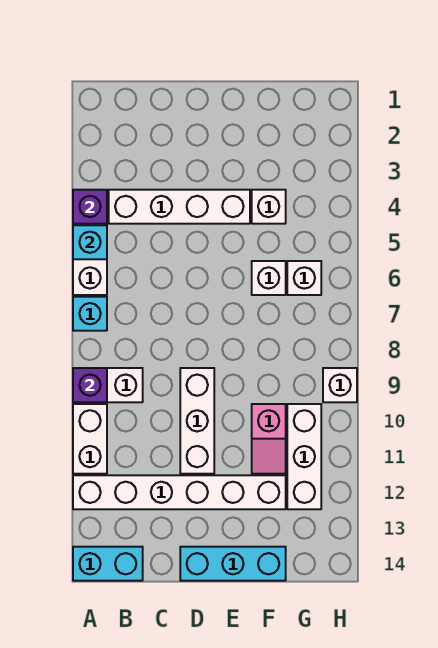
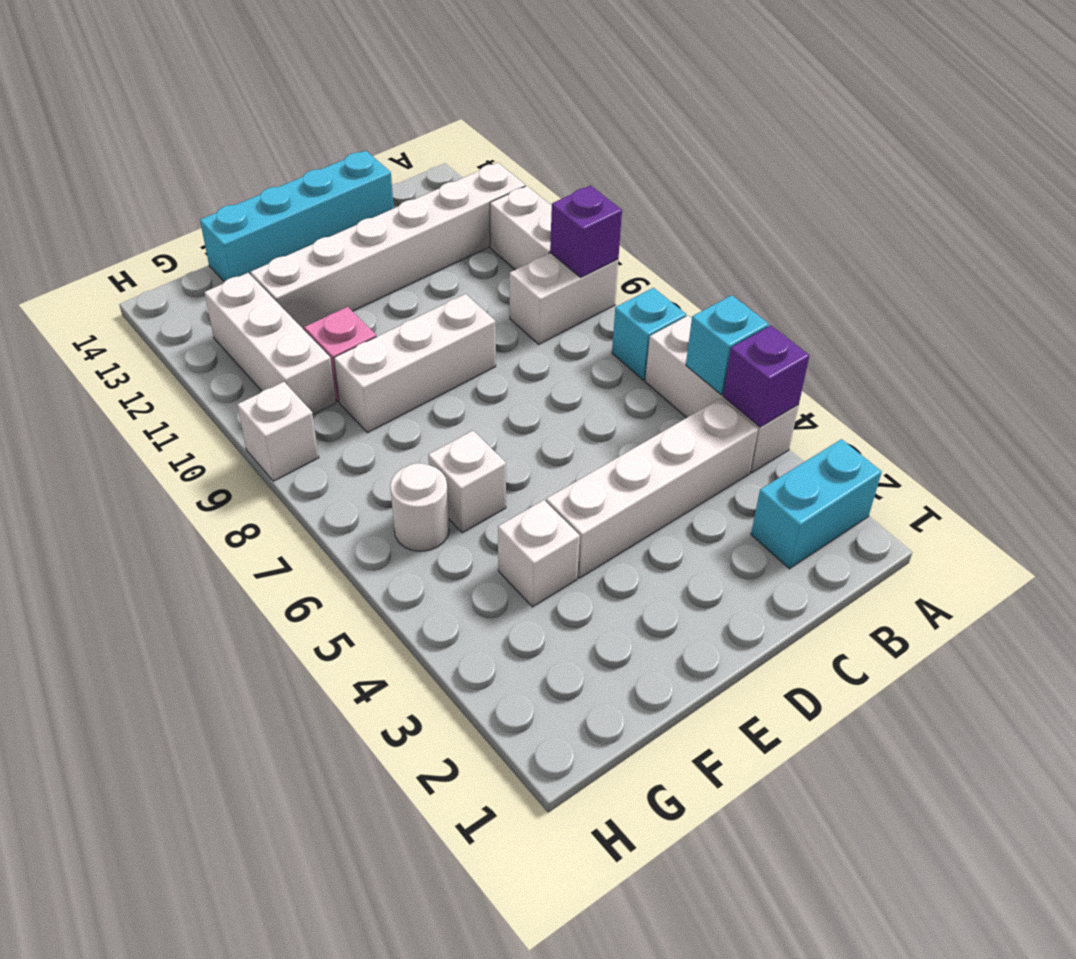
cyan 1x2 brick [73,547,143,581] -> cyan 1x2 brick moved to [751,439,882,569]
white 1x3 brick [180,368,214,474] -> white 1x3 brick turned to [334,294,496,433]
cyan 1x3 brick [180,547,286,581] -> cyan 1x4 brick [200,151,394,282]
white 1x1 brick [287,261,321,295] -> white 1x1 round brick [390,463,449,551]

